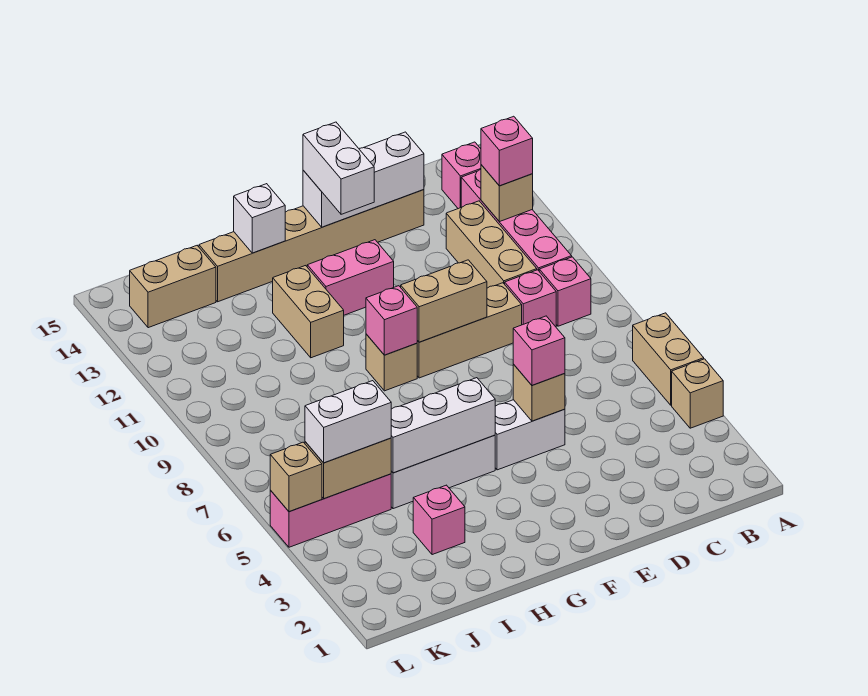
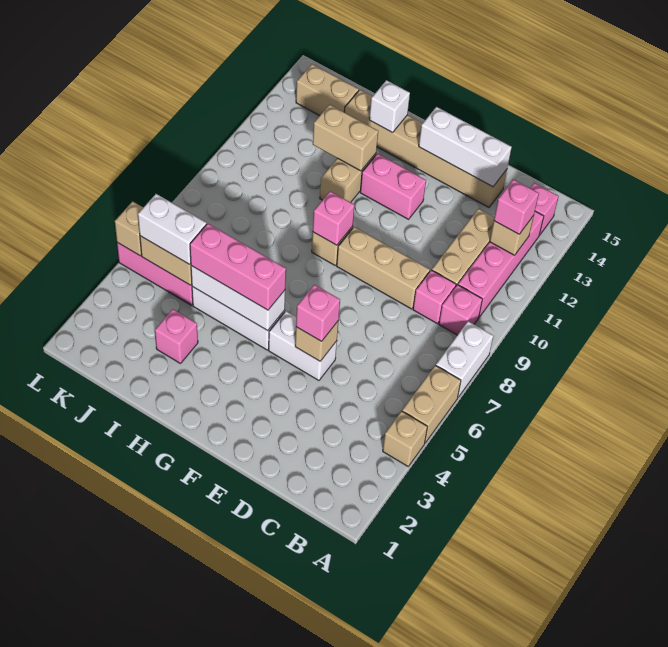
tan 1x2 brick [401,260,487,342] -> tan 1x2 brick moved to [313,105,378,171]
white 1x2 brick [303,122,374,214] -> white 1x2 brick moved to [436,321,493,397]
none -> pink 1x3 brick [190,224,286,310]

